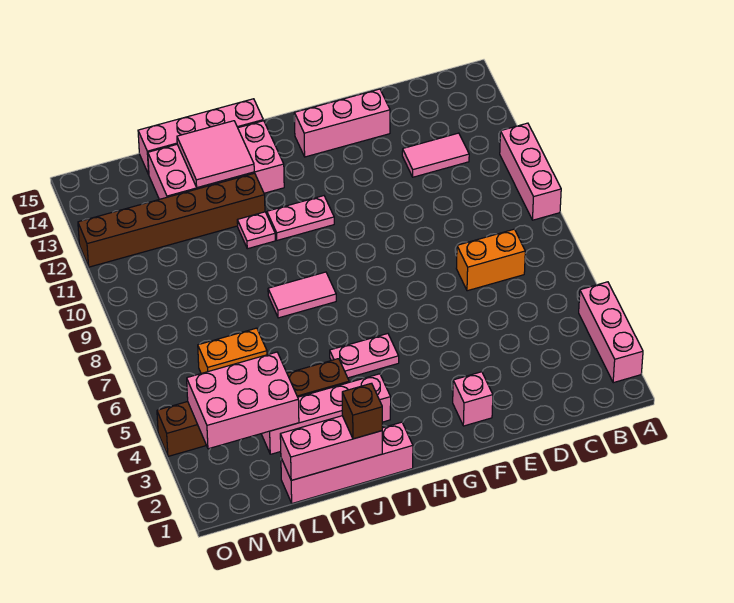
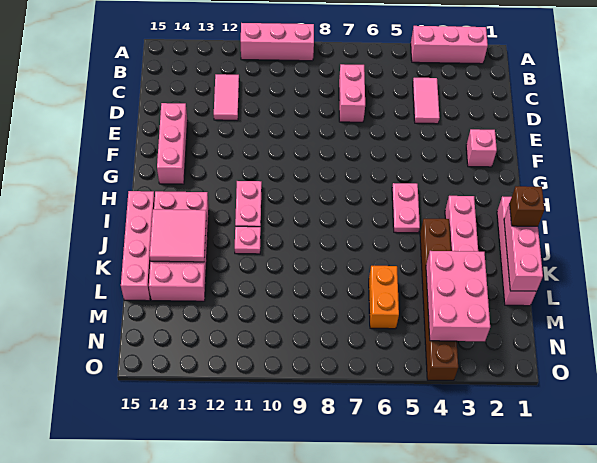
orange 1x2 brick [456,229,525,291] -> pink 1x2 brick [339,64,365,122]
pink 1x2 tile [268,272,336,318] -> pink 1x2 tile moved to [413,78,440,124]
brown 1x6 brick [78,173,265,267] -> none

